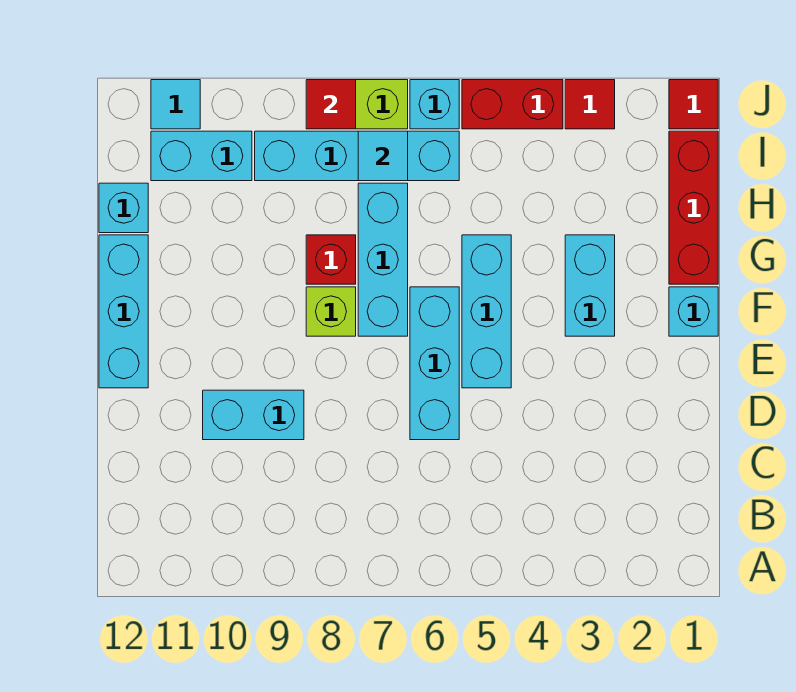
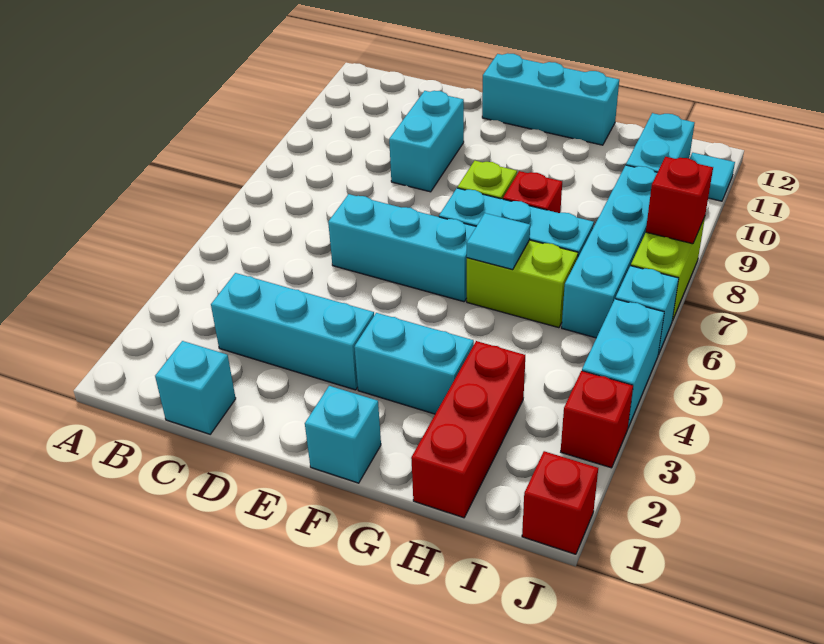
cyan 1x3 brick [462,235,511,388] -> cyan 1x3 brick moved to [211,273,374,390]
red 1x3 brick [669,131,718,284] -> red 1x3 brick turned to [411,341,525,518]
none -> lime 1x2 brick [467,240,578,328]
cyan 1x1 brick [99,183,148,233] -> cyan 1x1 brick moved to [155,341,236,434]
cyan 1x1 tile [358,131,408,181] -> cyan 1x1 tile moved to [467,213,530,270]
red 1x1 tile [669,80,718,129] -> red 1x1 brick [522,451,598,554]
red 1x1 tile [565,80,615,129] -> red 1x1 brick [561,371,633,468]
red 1x2 brick [462,80,563,129] -> cyan 1x2 brick [582,299,664,427]
red 1x1 tile [306,80,356,129] -> red 1x1 brick [646,157,713,244]

